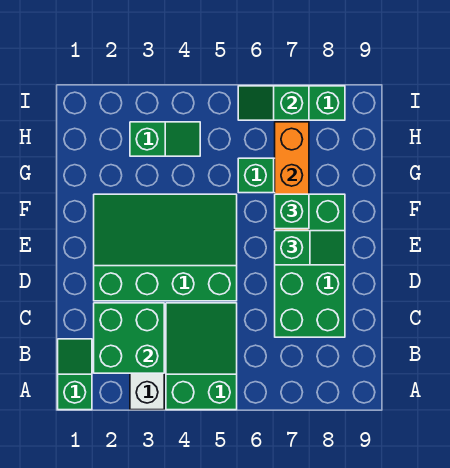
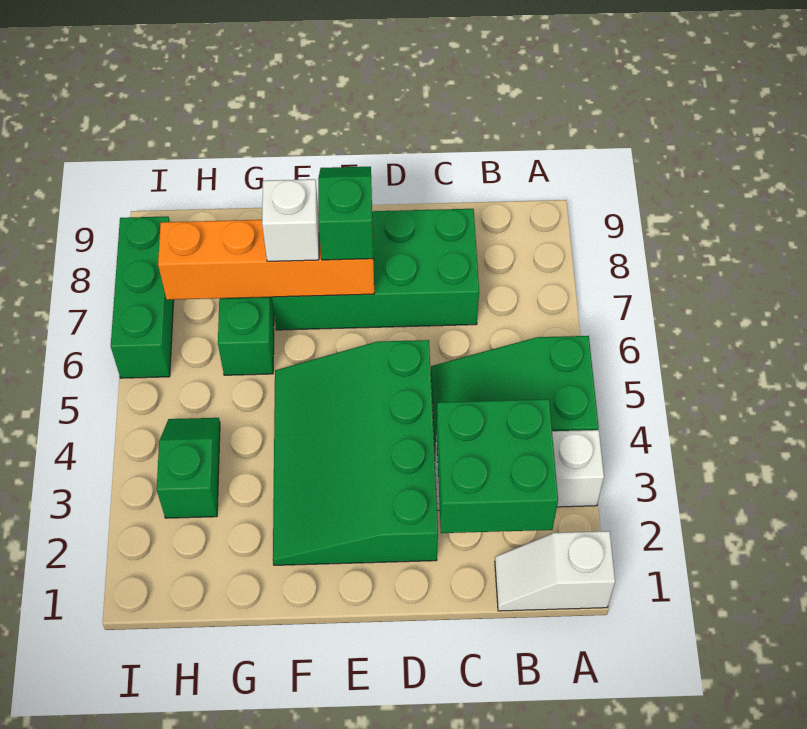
green 1x2 slope [58,339,92,410] -> white 1x2 slope [495,531,615,611]
green 1x1 brick [275,194,309,229] -> white 1x1 brick [262,179,319,261]
green 1x2 slope [238,86,309,120] -> none

